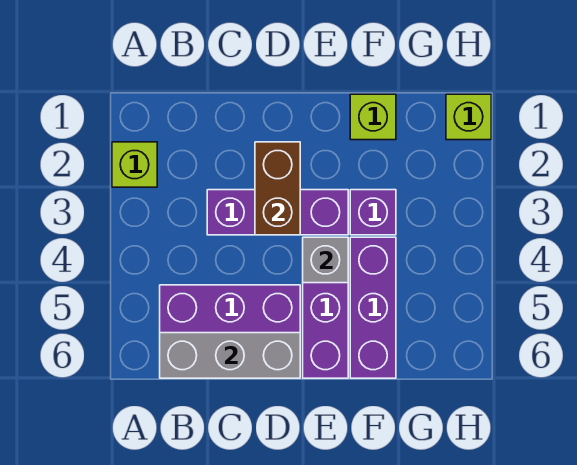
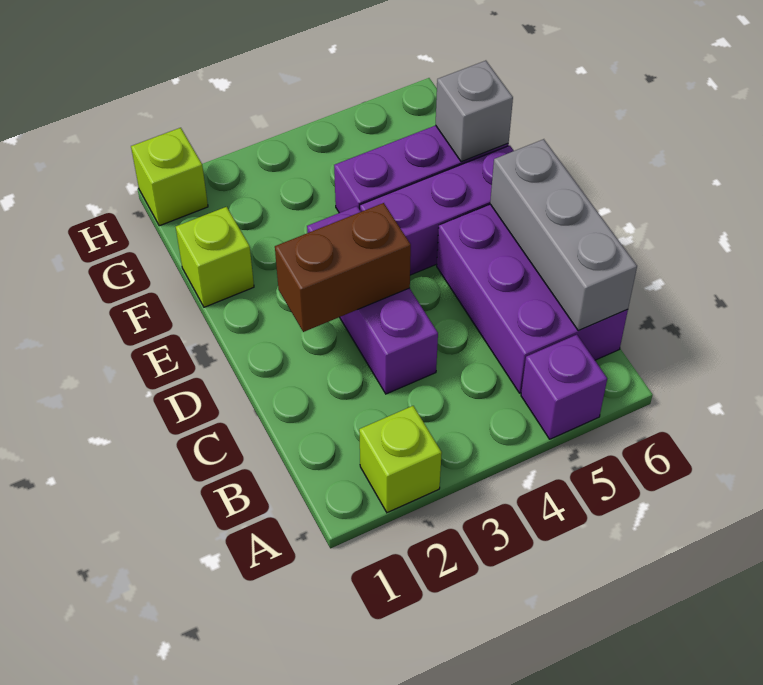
grey 1x1 brick [303,237,348,283] -> grey 1x1 brick moved to [436,61,513,162]
purple 1x1 brick [350,190,396,235] -> purple 1x1 brick moved to [521,335,607,439]

